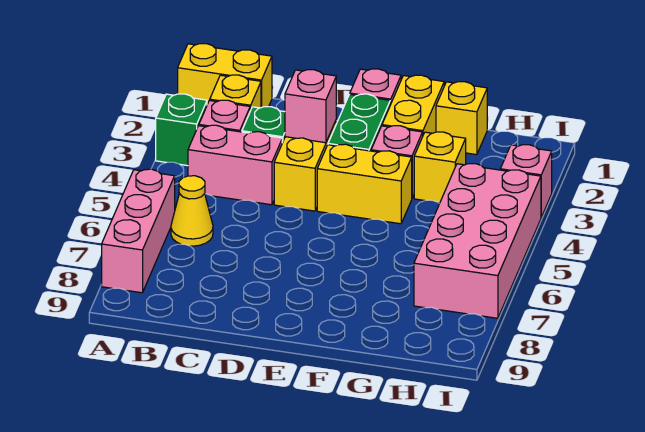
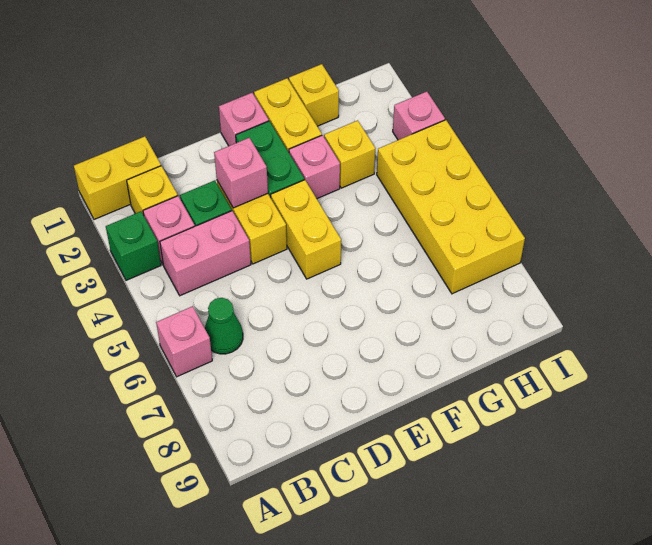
pink 1x3 brick [102,169,175,293] -> pink 1x1 brick [156,306,212,377]
yellow 1x1 cone [171,176,213,246] -> green 1x1 cone [205,298,243,354]
yellow 1x2 brick [317,144,412,224] -> yellow 1x2 brick turned to [271,180,341,279]
pink 2x4 brick [414,164,541,318] -> yellow 2x4 brick [377,120,525,294]

